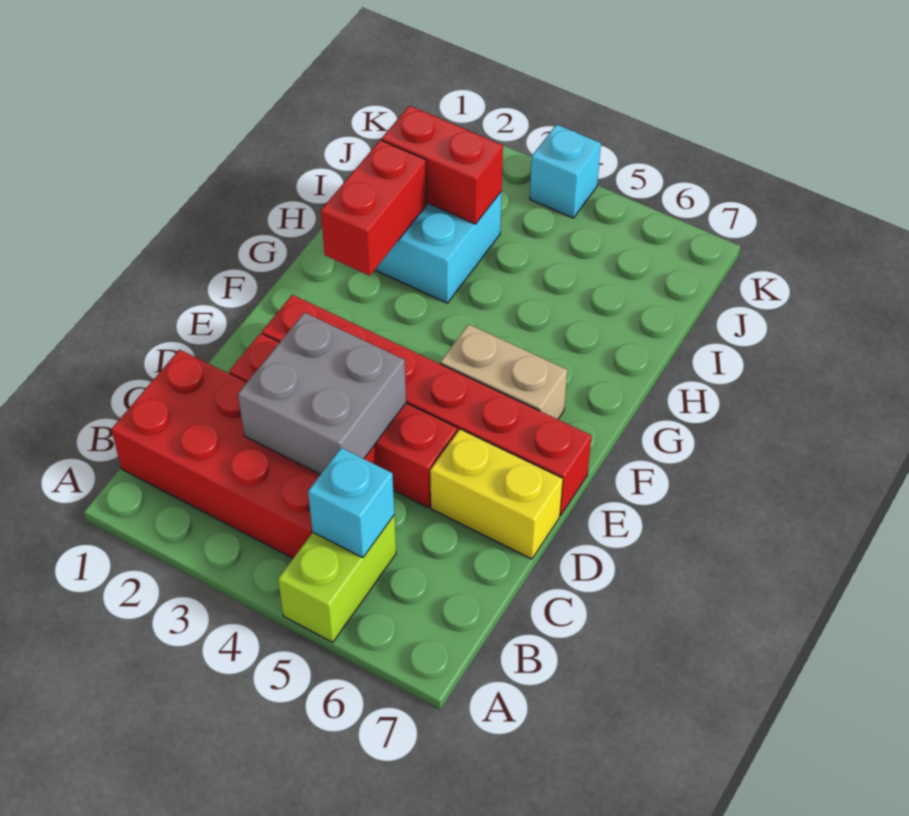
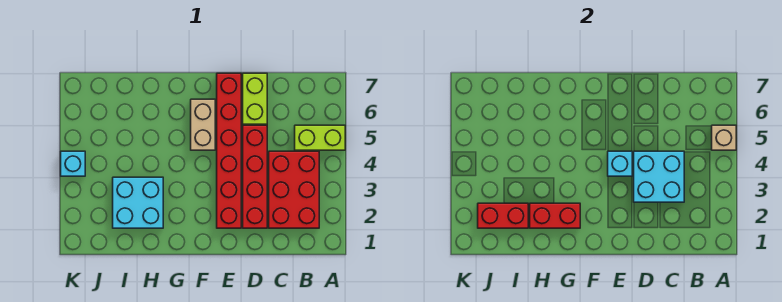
none -> tan 1x1 brick [712,125,736,150]
red 2x4 brick [111,350,376,558] -> red 2x3 brick [269,151,319,228]
cyan 1x1 brick [308,448,394,558] -> cyan 1x1 brick moved to [608,151,632,176]
grey 2x2 brick [238,312,406,474] -> cyan 2x2 brick [634,151,684,202]
yellow 1x2 brick [430,429,563,559] -> lime 1x2 brick [243,73,267,124]
red 1x2 brick [382,106,503,224] -> red 1x2 brick turned to [478,203,528,228]

